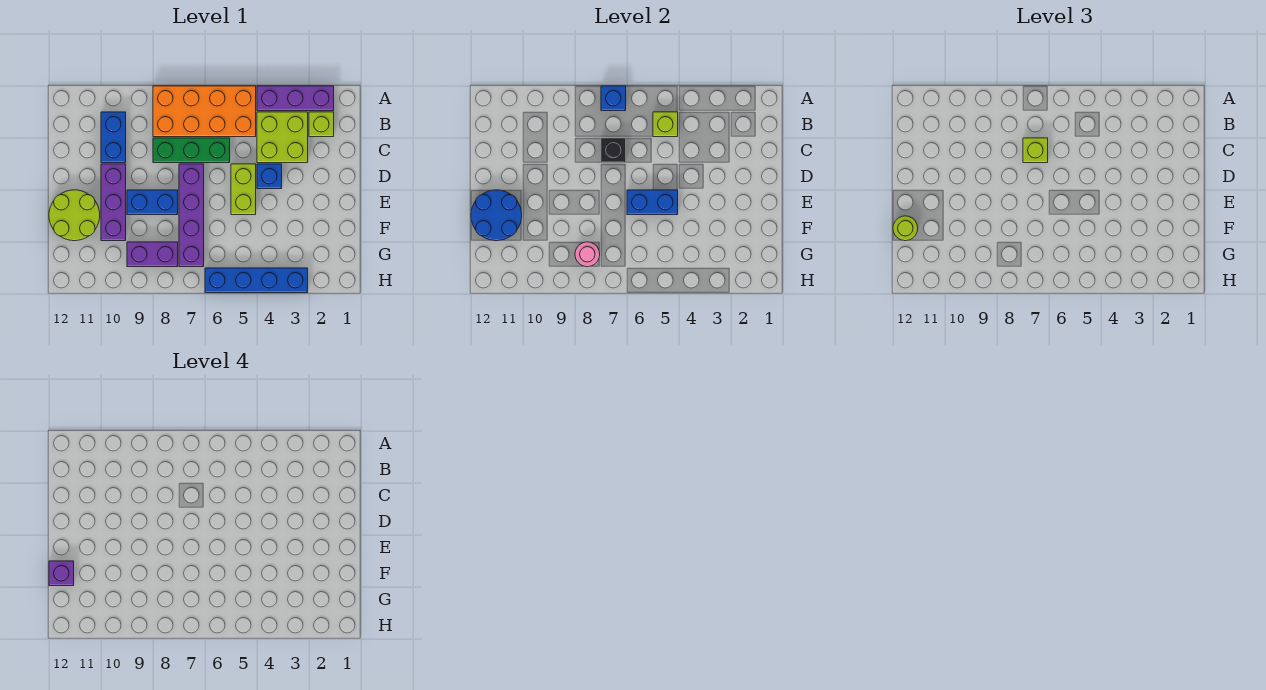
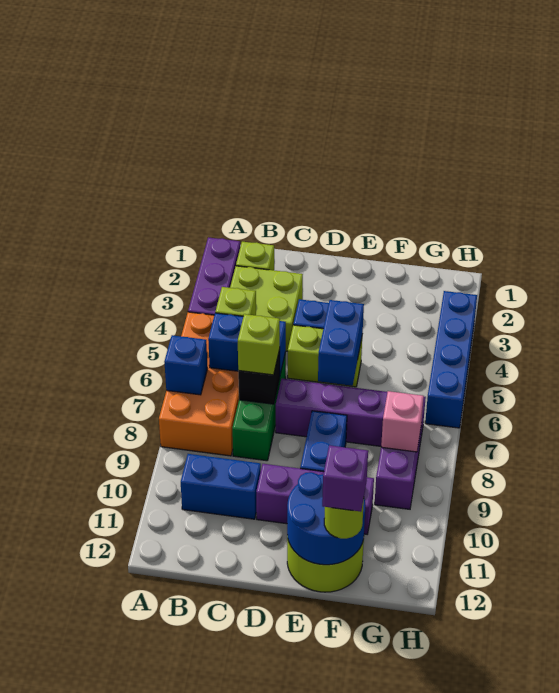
none -> blue 1x2 brick [208,313,286,374]
pink 1x1 round brick [575,242,600,267] -> pink 1x1 brick [381,391,424,452]

